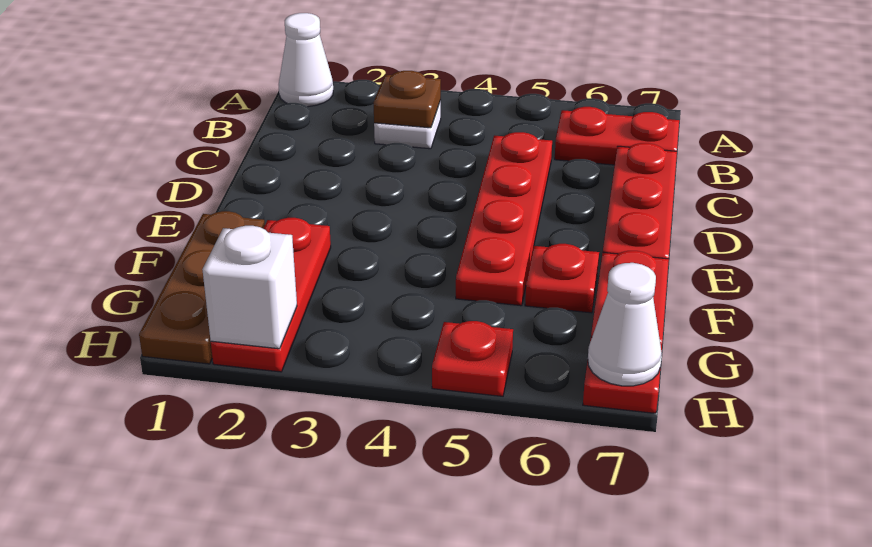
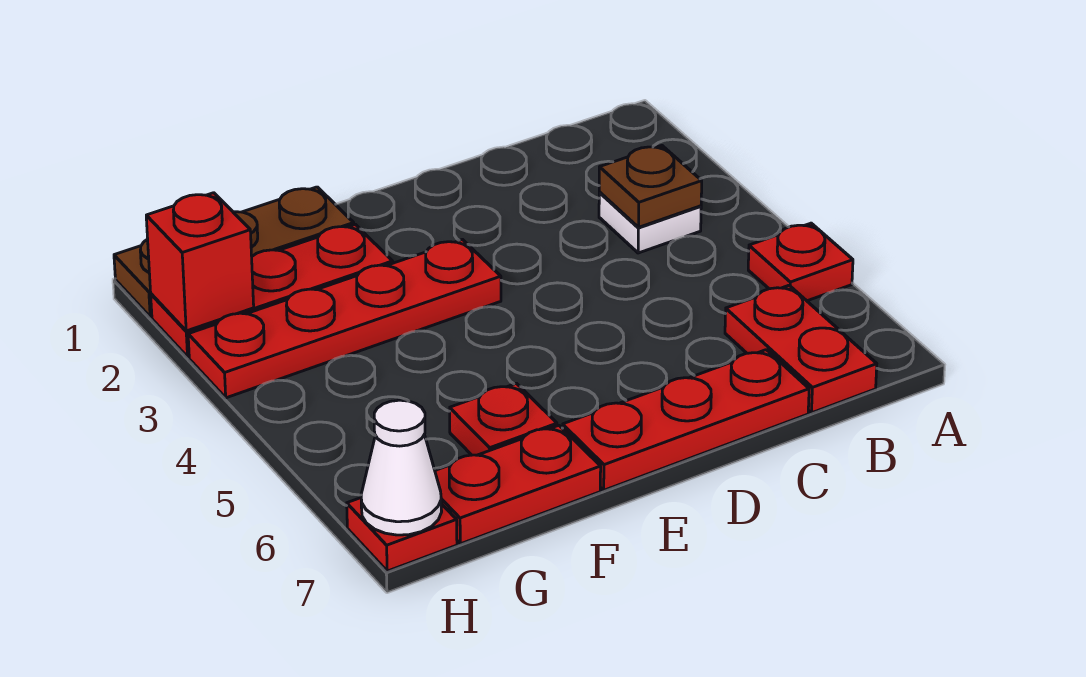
white 1x1 cone [279,13,333,107] -> none
red 1x4 plate [456,132,552,306] -> red 1x4 plate moved to [188,240,501,398]
white 1x1 brick [202,226,297,349] -> red 1x1 brick [146,193,254,331]
red 1x1 plate [432,321,513,396] -> red 1x1 plate moved to [748,223,853,301]

